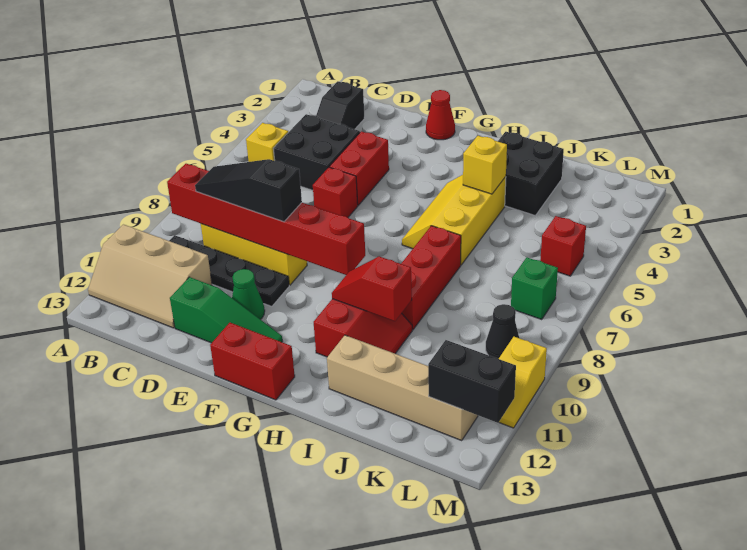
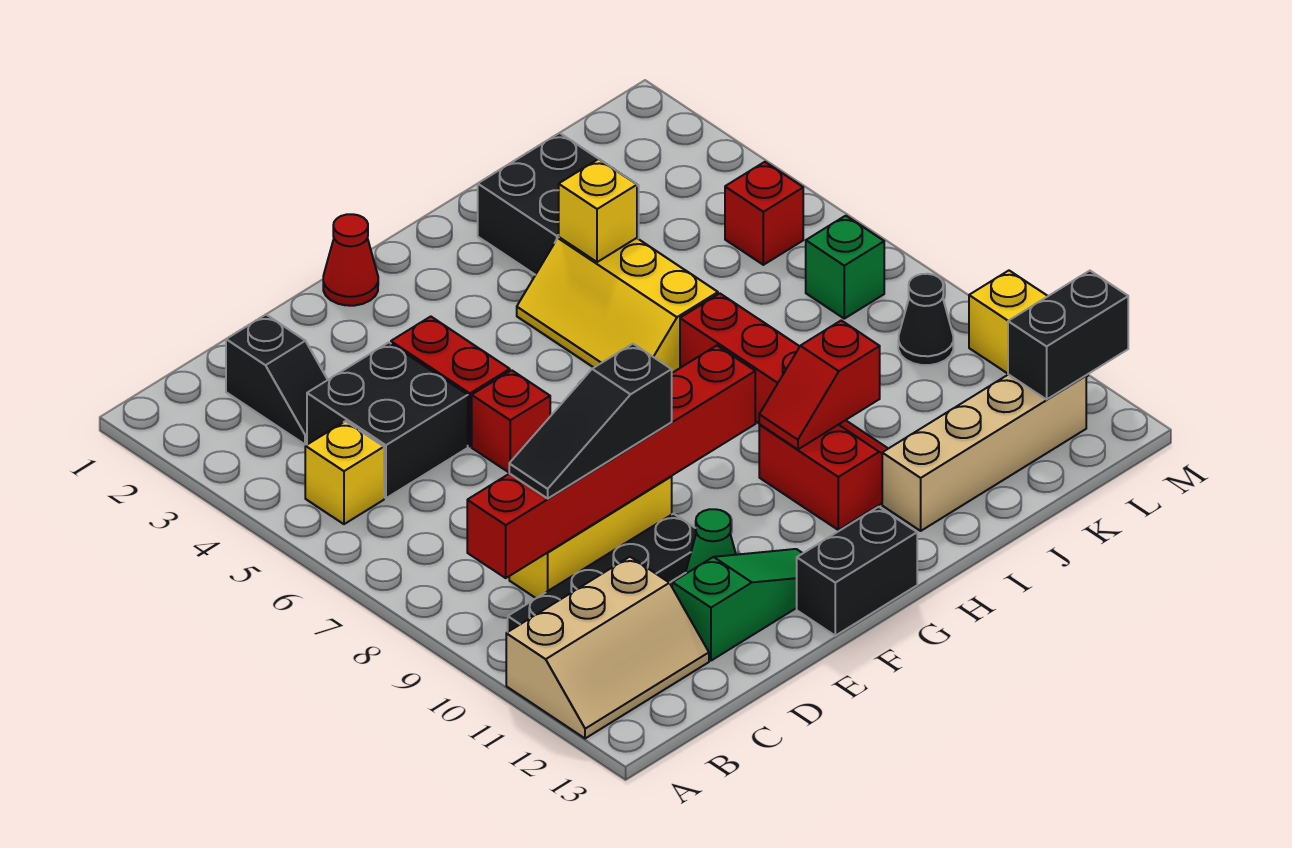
red 1x2 brick [210,323,295,400] -> black 1x2 brick [797,507,917,636]

